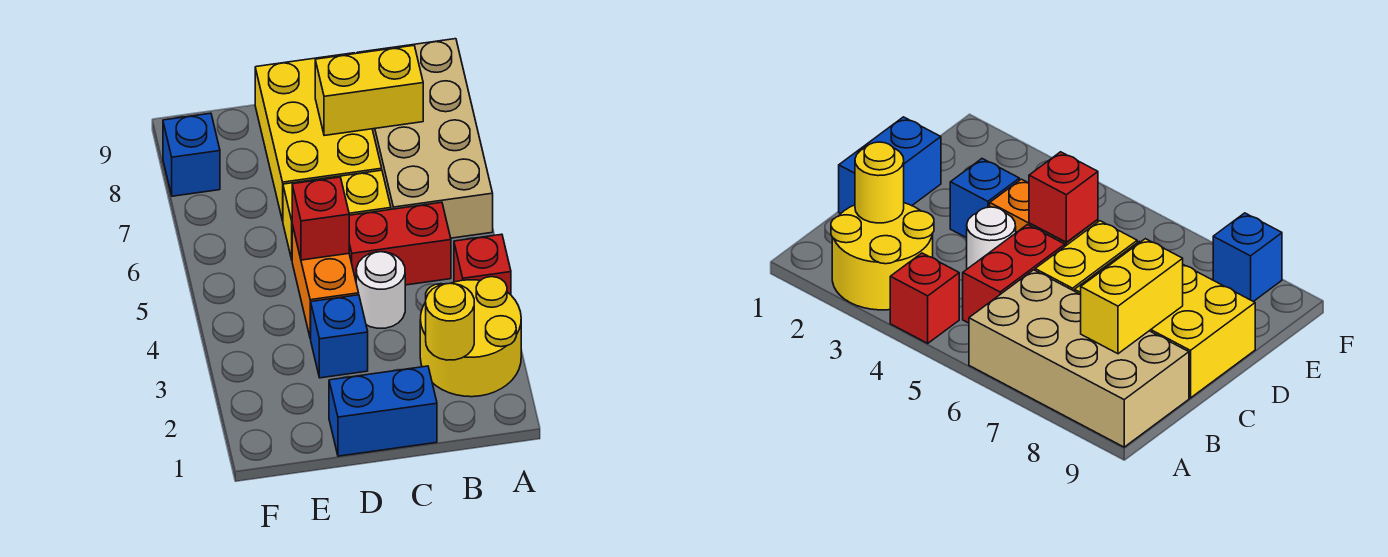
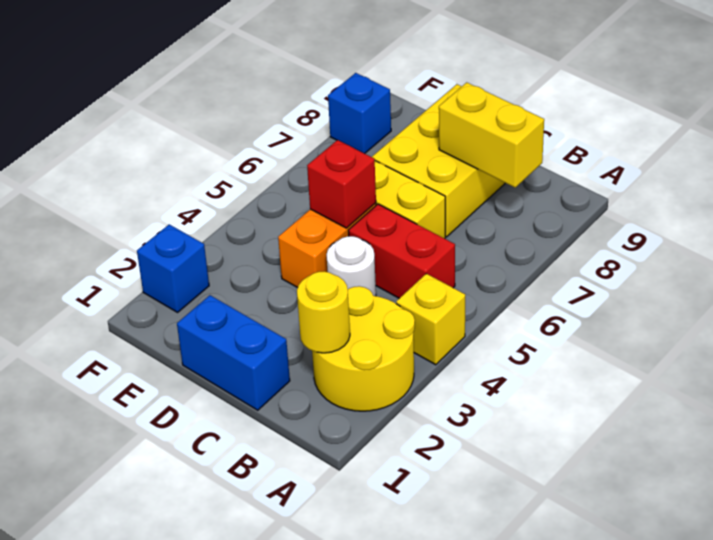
red 1x1 brick [454,234,511,295] -> yellow 1x1 brick [396,274,465,365]
tan 2x4 brick [357,39,493,238] -> none
blue 1x1 brick [310,295,368,378] -> blue 1x1 brick moved to [137,224,209,312]

